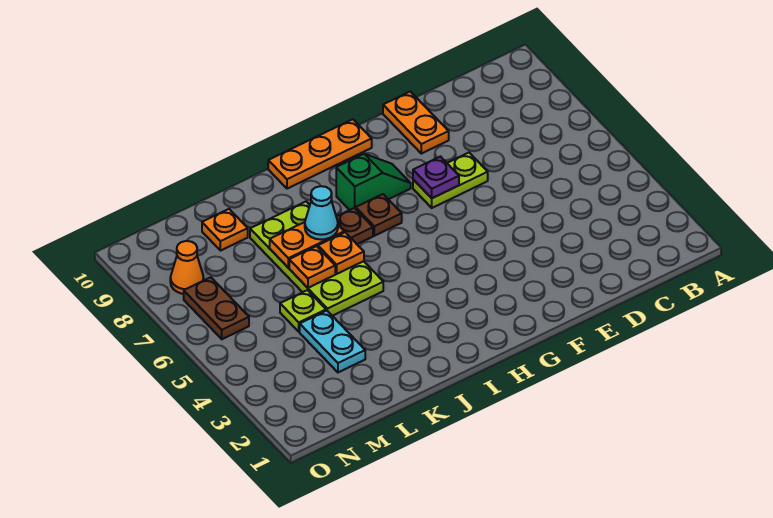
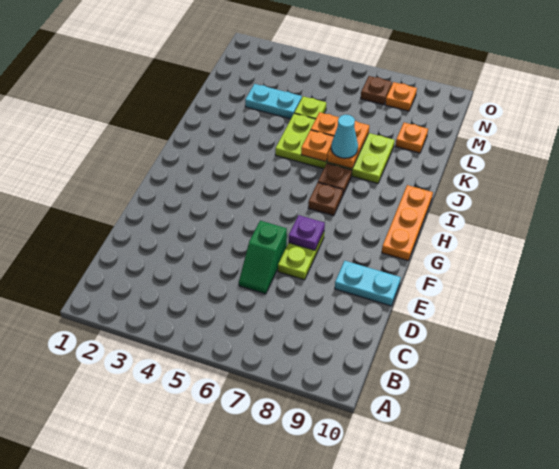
orange 1x2 plate [383,92,449,154] -> cyan 1x2 plate [335,261,401,306]
green 1x2 slope [336,154,411,210] -> green 1x2 slope moved to [239,221,287,294]
brown 1x2 plate [184,277,249,339] -> brown 1x1 plate [361,76,392,105]
orange 1x1 cone [170,241,204,294] -> orange 1x1 plate [385,82,417,111]

